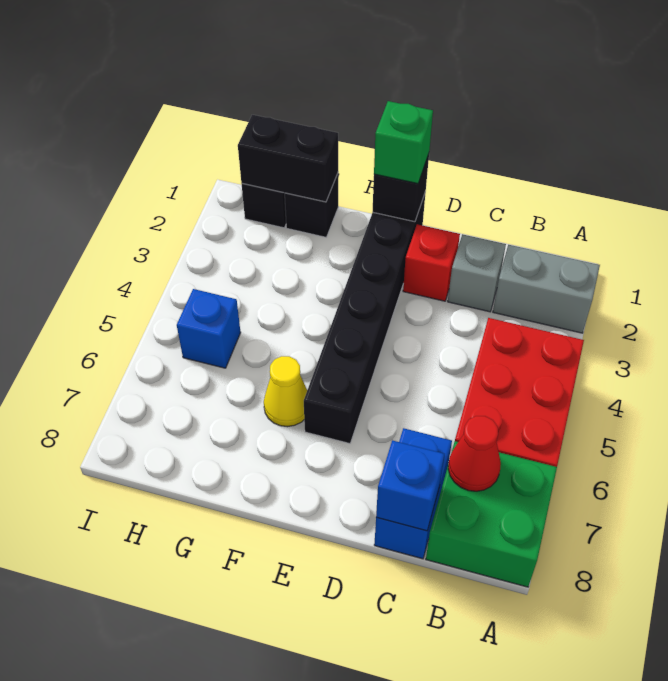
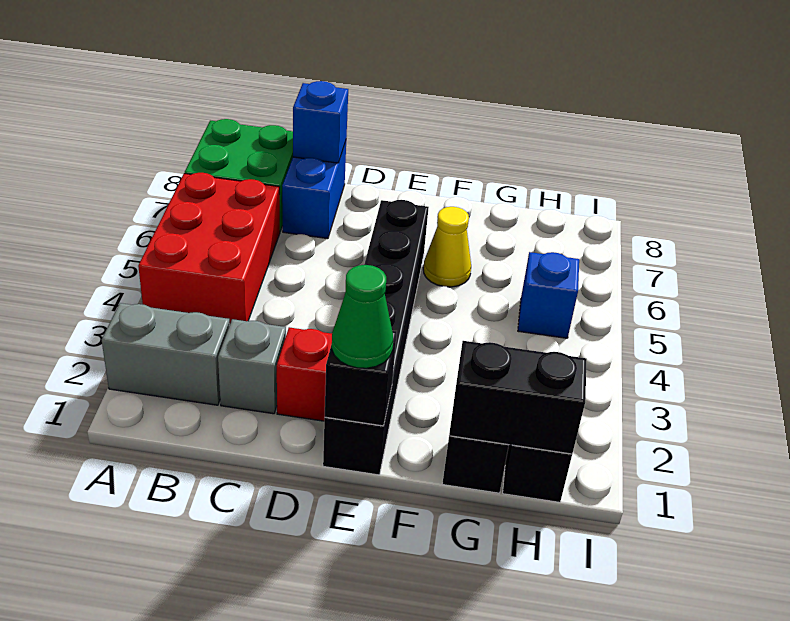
red 1x1 cone [448,416,501,491] -> none
green 1x1 brick [374,101,433,184] -> green 1x1 cone [332,265,393,368]

